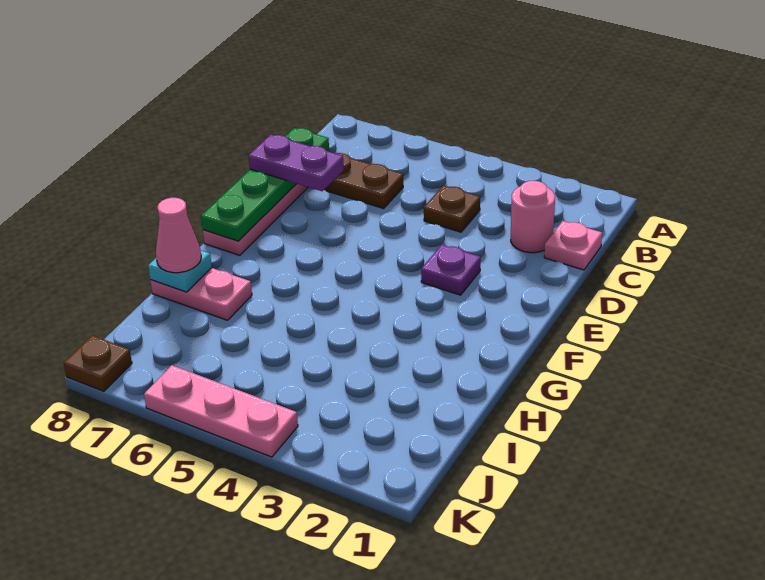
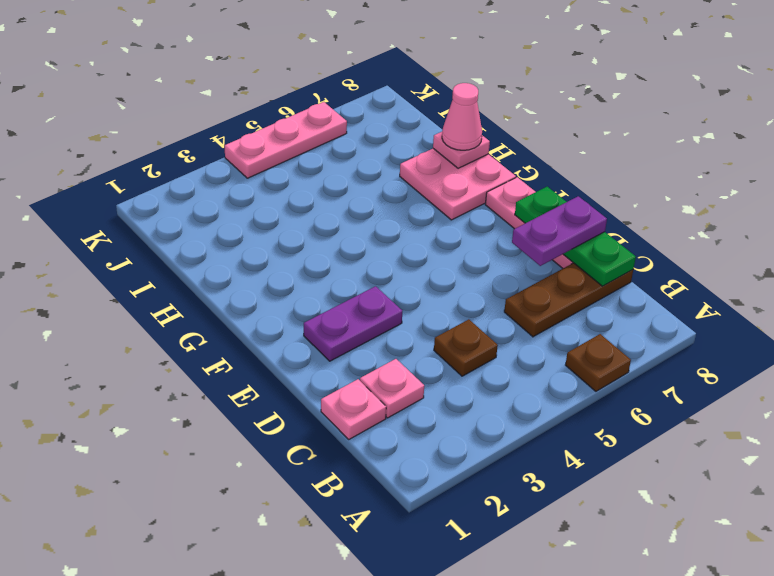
pink 1x1 round brick [511,181,555,253] -> pink 1x1 plate [360,359,424,418]
green 1x4 plate [201,128,329,241] -> green 1x3 plate [515,187,636,286]
purple 1x1 plate [421,245,481,295] -> purple 1x2 plate [304,286,402,361]
pink 1x2 plate [150,268,252,320] -> pink 2x2 plate [400,149,516,220]
cyan 1x1 plate [148,250,212,292] -> pink 1x1 plate [433,132,490,168]
brown 1x1 plate [64,335,132,391] -> brown 1x1 plate moved to [566,334,631,391]

